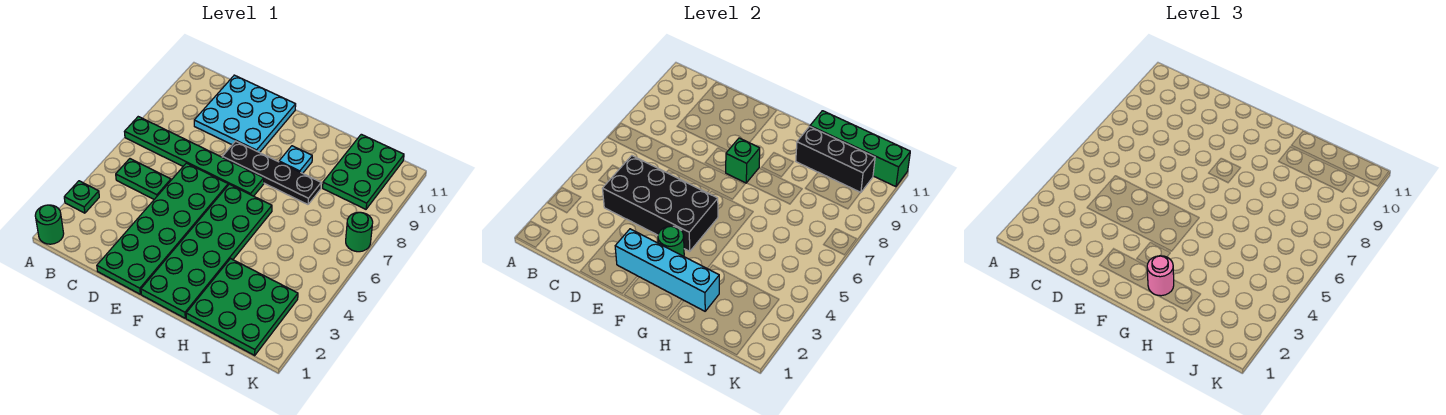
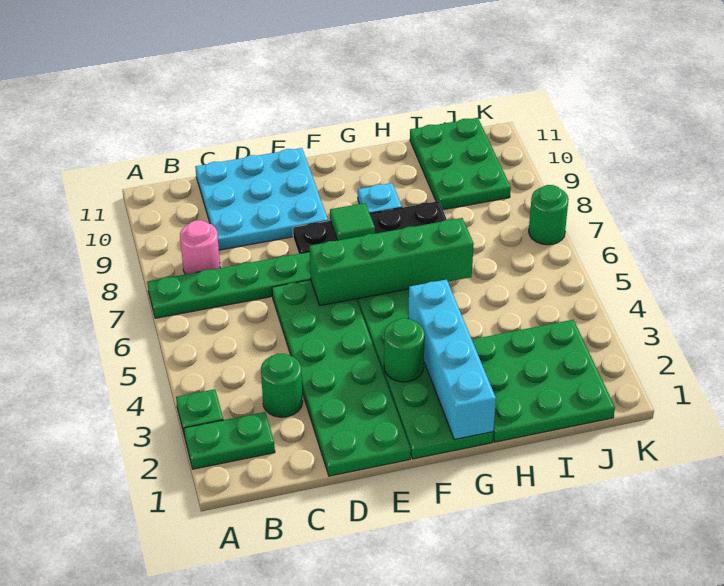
green 1x1 round brick [35,205,64,244] -> green 1x1 round brick moved to [261,354,303,417]
green 1x2 plate [116,159,171,199] -> green 1x2 plate moved to [184,412,275,469]
black 2x4 brick [602,156,718,251] -> none
cyan 1x4 brick [615,229,719,311] -> cyan 1x4 brick turned to [408,279,496,440]
green 1x1 brick [726,138,760,183] -> green 1x1 tile [330,203,375,240]
pink 1x1 round brick [1147,256,1174,296] -> pink 1x1 round brick moved to [180,220,220,274]
black 1x3 brick [796,126,875,193] -> none
green 1x4 brick [810,111,910,187] -> green 1x4 brick moved to [310,218,474,306]

